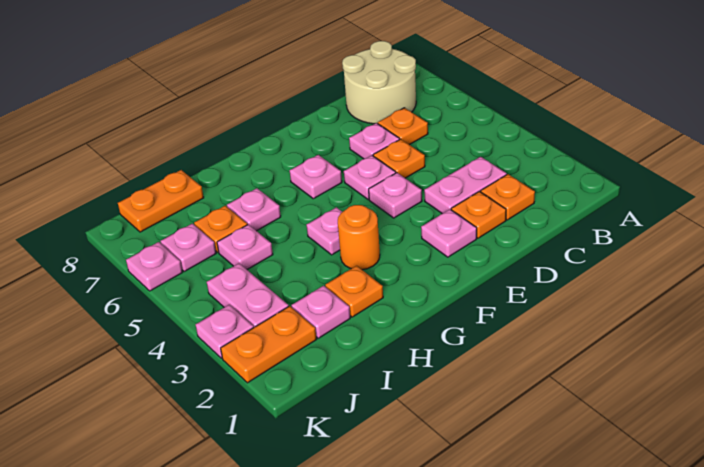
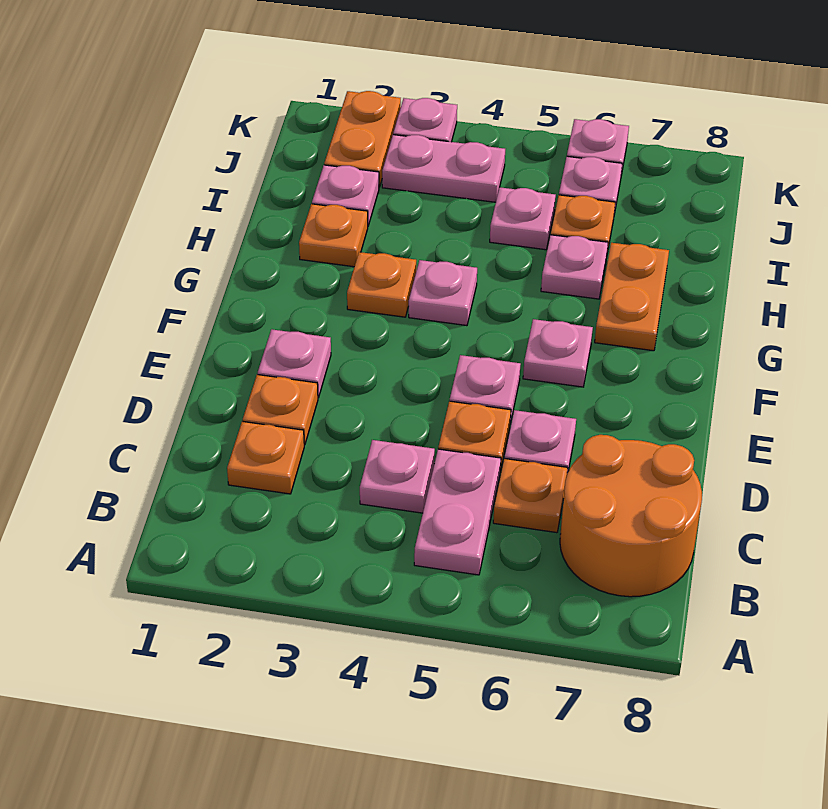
tan 2x2 round brick [342,41,416,124] -> orange 2x2 round brick [560,435,702,597]
pink 1x2 plate [424,157,507,214] -> pink 1x2 plate moved to [414,449,501,575]
pink 1x1 plate [369,173,422,218] -> pink 1x1 plate moved to [360,440,435,513]
orange 1x1 round brick [338,205,380,270] -> orange 1x1 plate [347,252,416,317]
orange 1x2 plate [118,170,204,232] -> orange 1x2 plate moved to [595,243,669,351]

